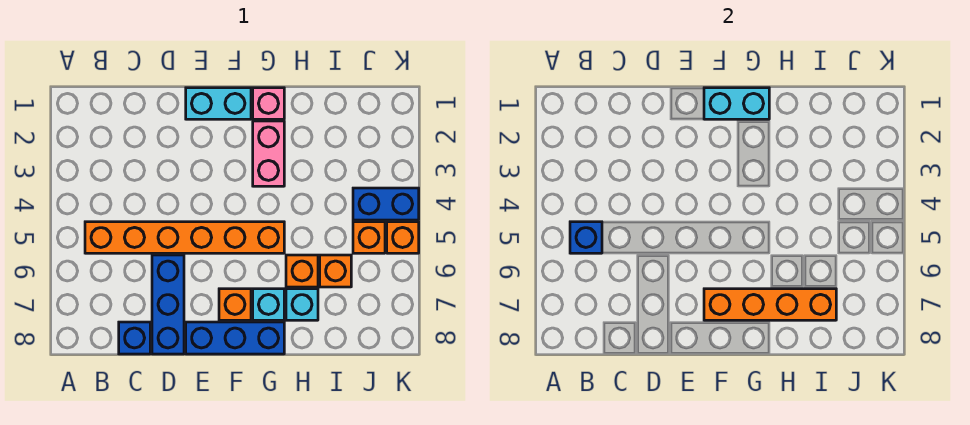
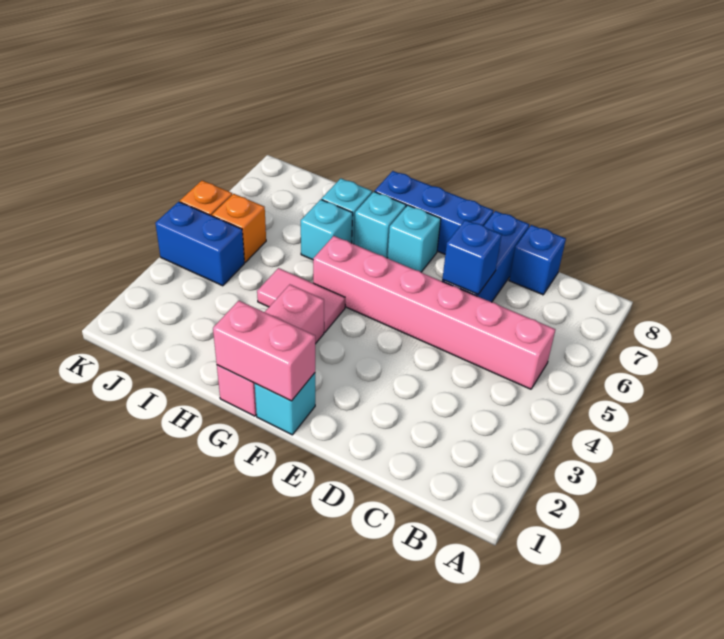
orange 1x6 brick [85,222,284,253] -> pink 1x6 brick [313,236,555,389]
blue 1x1 brick [570,222,602,253] -> blue 1x1 brick moved to [442,220,502,294]
cyan 1x2 brick [186,88,251,119] -> cyan 1x1 brick [255,373,315,435]
cyan 1x2 brick [704,88,769,119] -> pink 1x2 brick [213,301,315,401]
orange 1x1 brick [219,289,251,320] -> cyan 1x1 brick [388,205,441,272]
orange 1x4 brick [704,289,836,320] -> none
none -> pink 1x2 tile [257,268,345,332]
orange 1x1 brick [286,255,318,287] -> cyan 1x1 brick [301,199,353,260]
orange 1x1 brick [320,255,351,287] -> none

